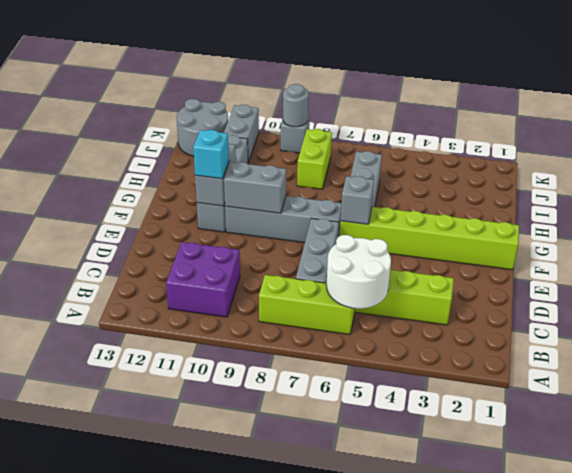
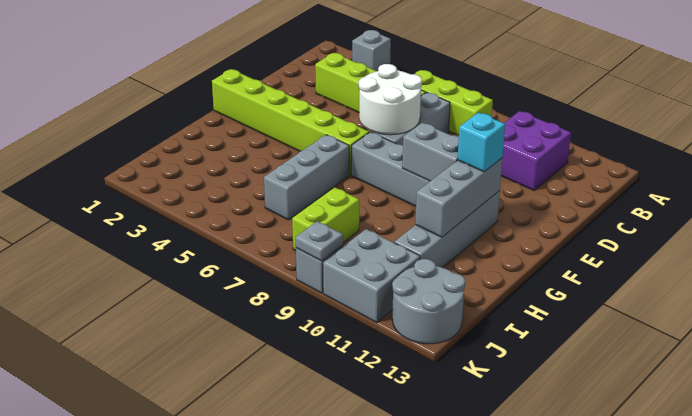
white 2x2 round brick [326,235,391,309] -> white 2x2 round brick moved to [359,64,422,135]
grey 1x1 brick [341,176,374,224] -> grey 1x1 brick moved to [352,30,391,71]
grey 1x2 brick [195,144,236,206] -> grey 1x3 brick [415,158,502,237]
grey 1x2 brick [224,105,259,163] -> grey 2x2 brick [323,229,420,323]
grey 1x1 round brick [283,84,309,127] -> grey 1x1 plate [296,221,343,261]

